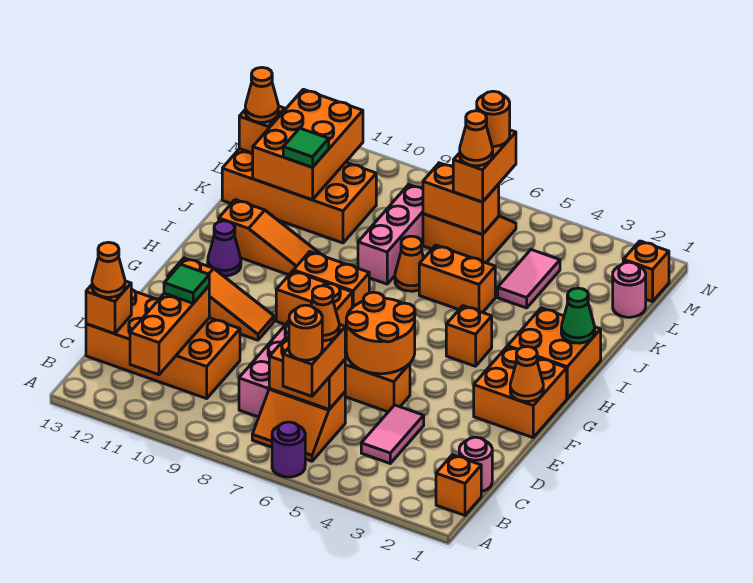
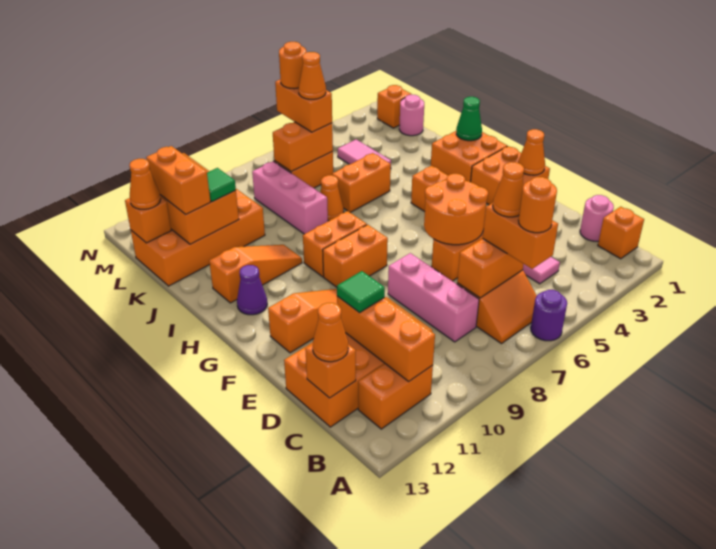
none -> orange 1x2 brick [358,364,433,429]
none -> orange 1x2 brick [146,146,210,214]

